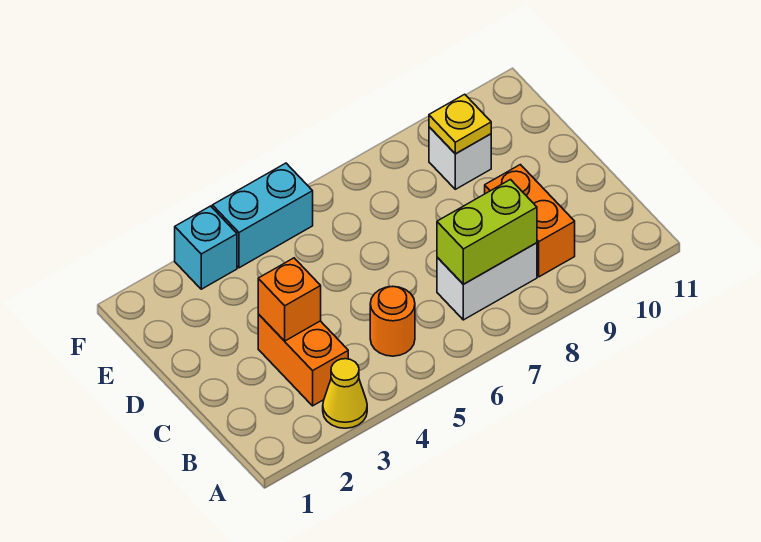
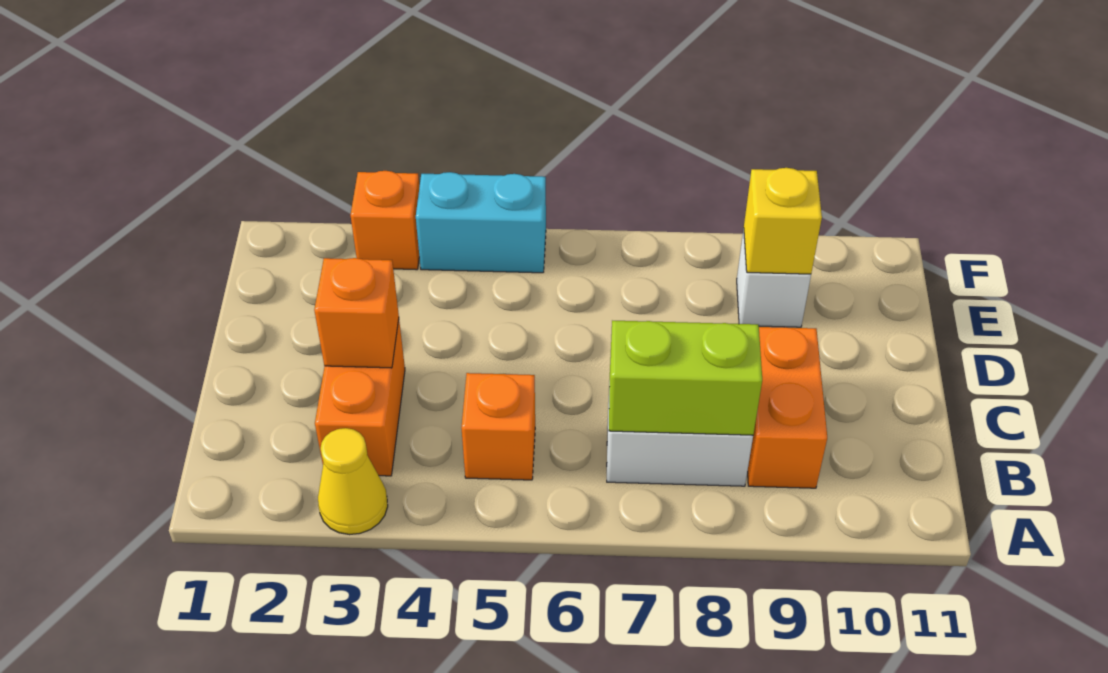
orange 1x1 round brick [370,286,415,356] -> orange 1x1 brick [461,373,535,480]
yellow 1x1 plate [429,94,491,154] -> yellow 1x1 brick [744,168,822,274]
cyan 1x1 brick [175,206,237,289] -> orange 1x1 brick [350,171,419,270]

